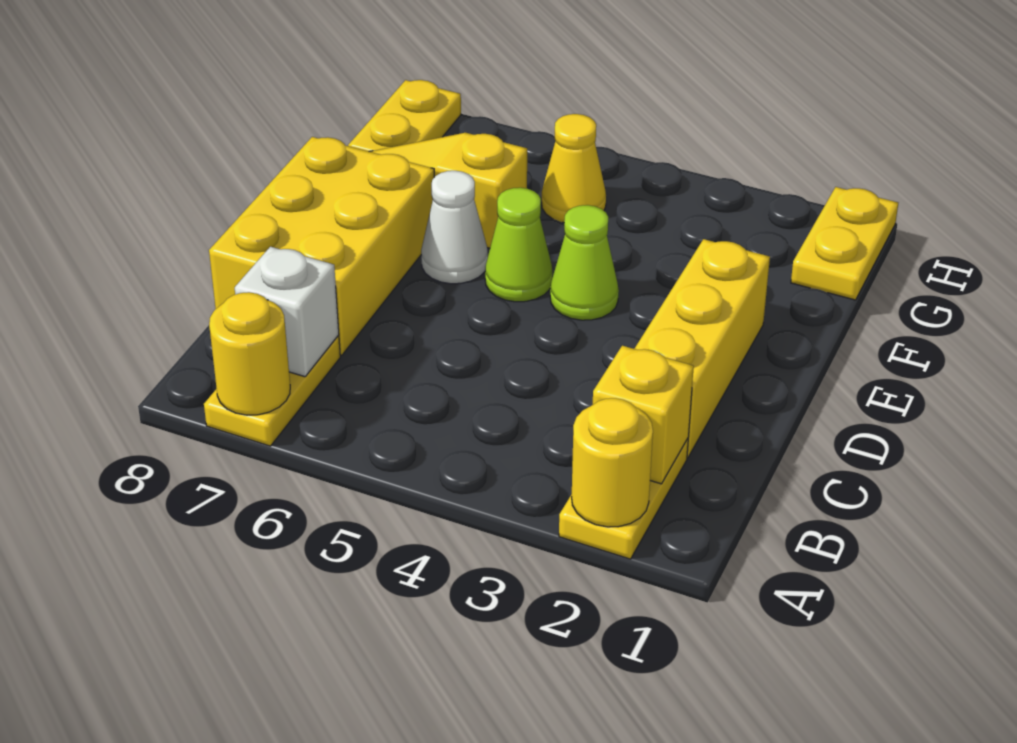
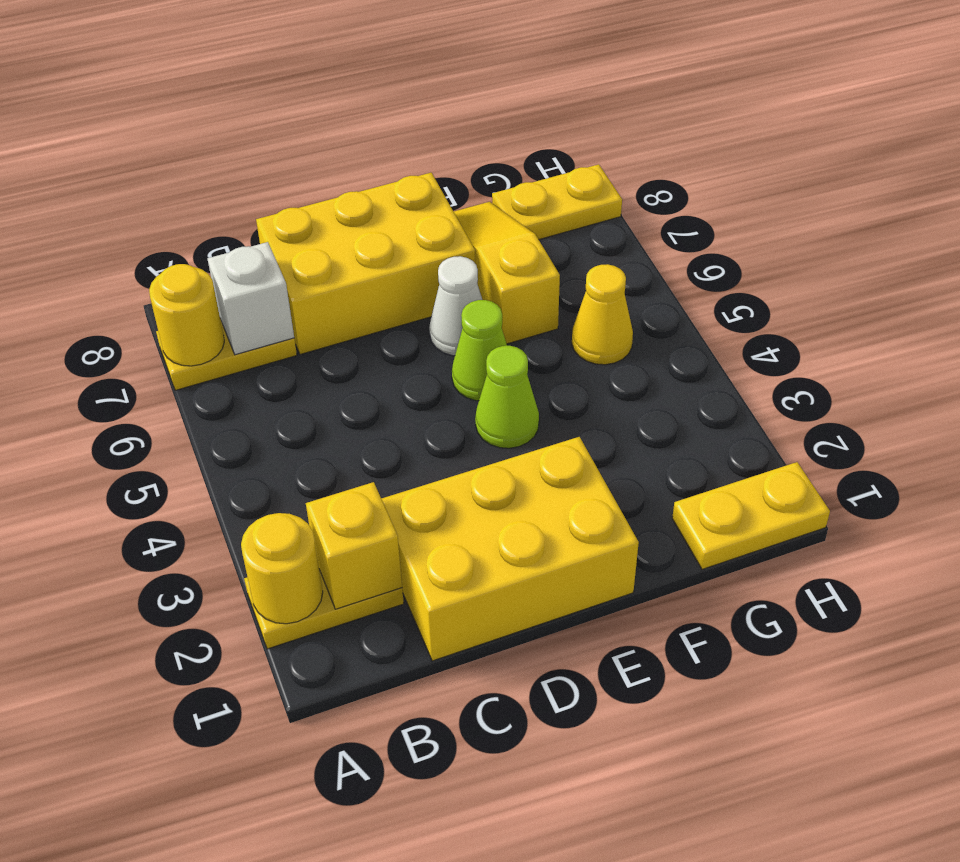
yellow 1x3 brick [634,239,770,458] -> yellow 2x3 brick [381,437,639,661]

